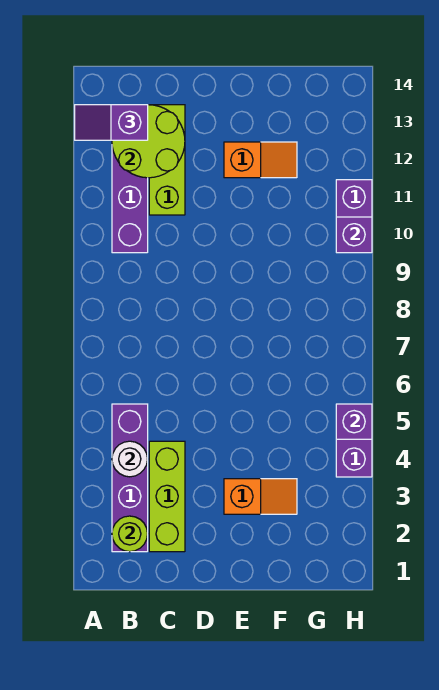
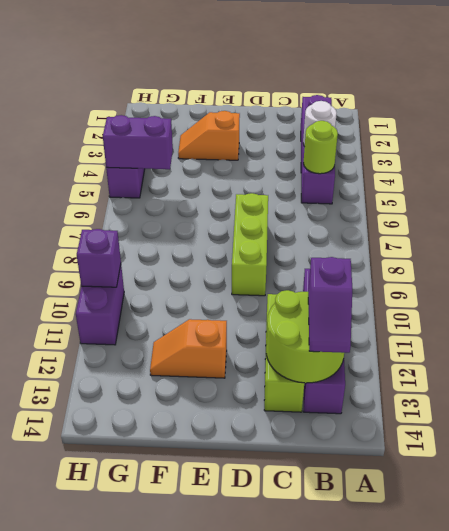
purple 1x2 slope [75,105,148,140] -> purple 1x2 slope turned to [308,257,352,353]
lime 1x1 round brick [112,516,148,552] -> lime 1x1 round brick moved to [303,121,338,174]
lime 1x3 brick [149,441,185,552] -> lime 1x3 brick moved to [232,193,268,296]
purple 1x1 brick [336,404,372,439] -> purple 1x2 brick [103,115,173,169]

